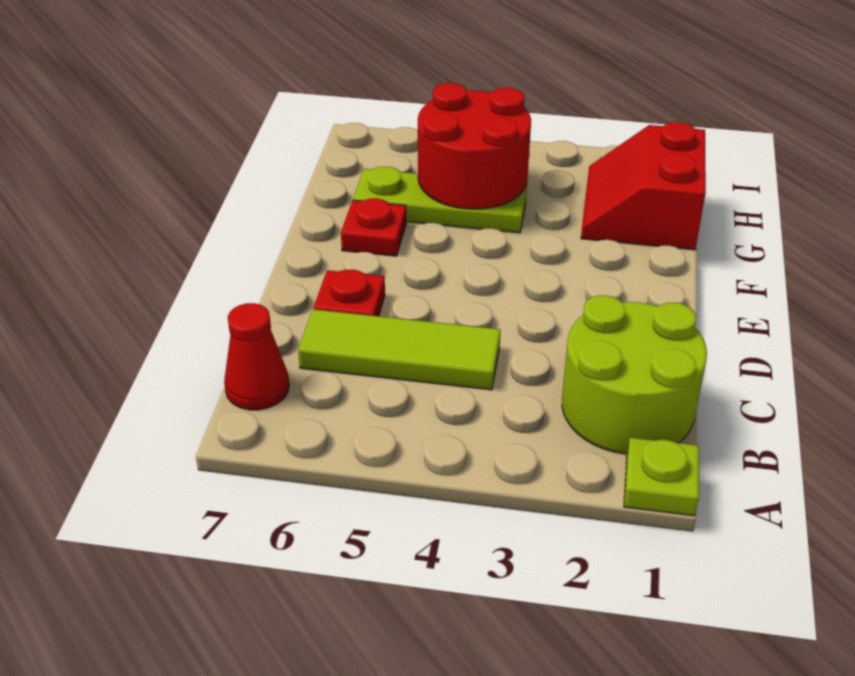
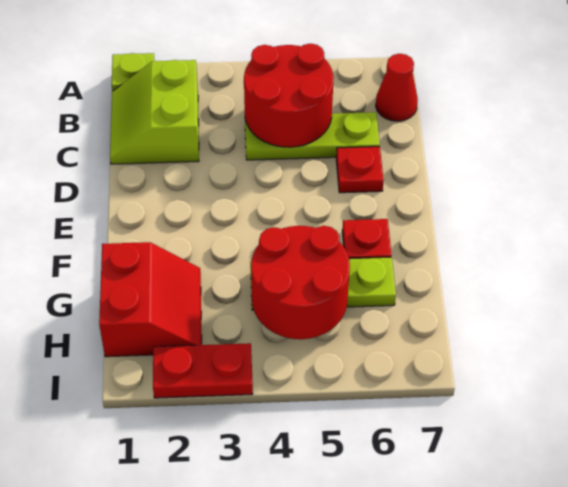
lime 2x2 round brick [562,295,707,454] -> lime 2x2 slope [110,60,199,164]
none -> red 2x2 round brick [244,44,334,147]
lime 1x3 tile [298,309,500,390] -> lime 1x3 plate [245,112,380,160]
none -> red 1x2 plate [153,343,253,398]

